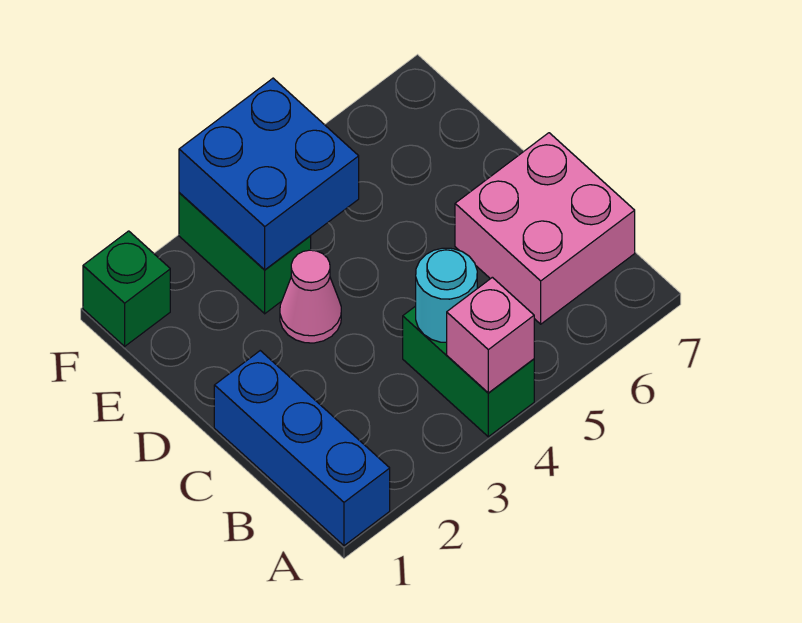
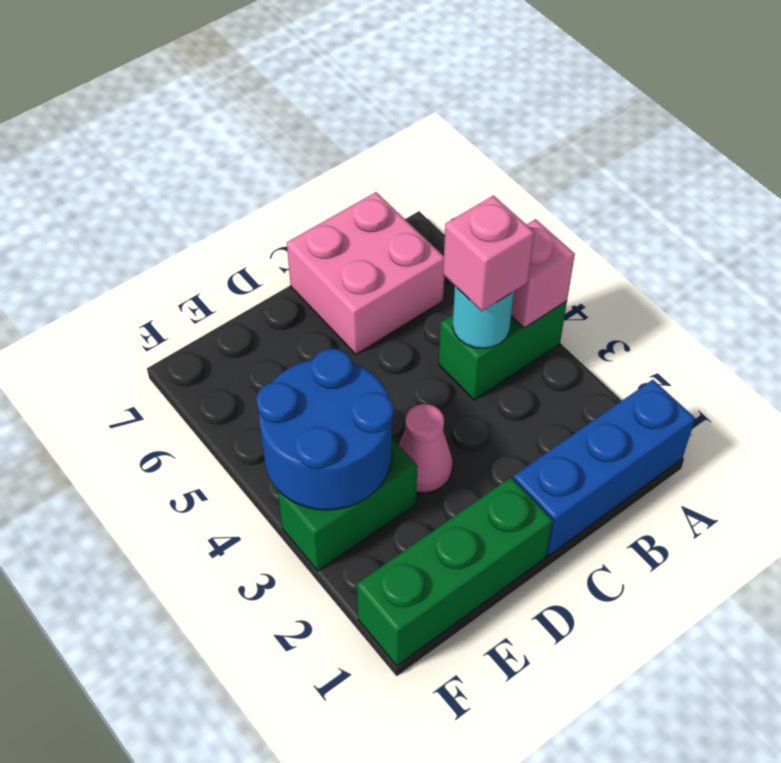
none -> pink 1x1 brick [443,195,534,311]
blue 2x2 brick [179,78,359,270] -> blue 2x2 round brick [257,349,393,510]
green 1x1 brick [83,231,170,346] -> green 1x3 brick [357,477,553,666]

